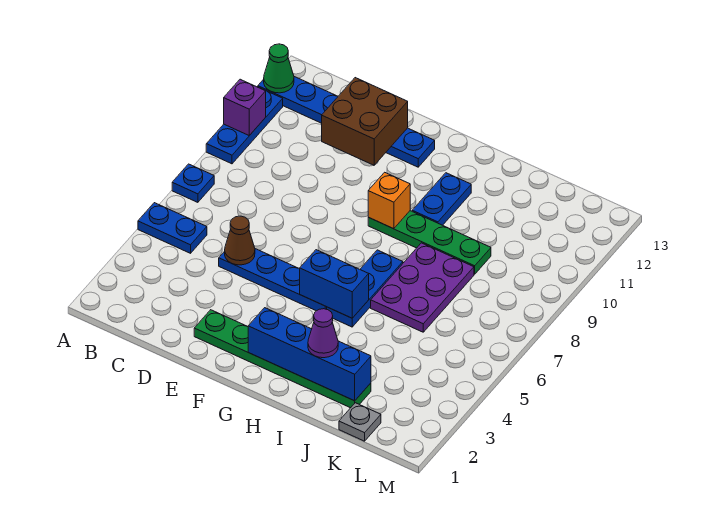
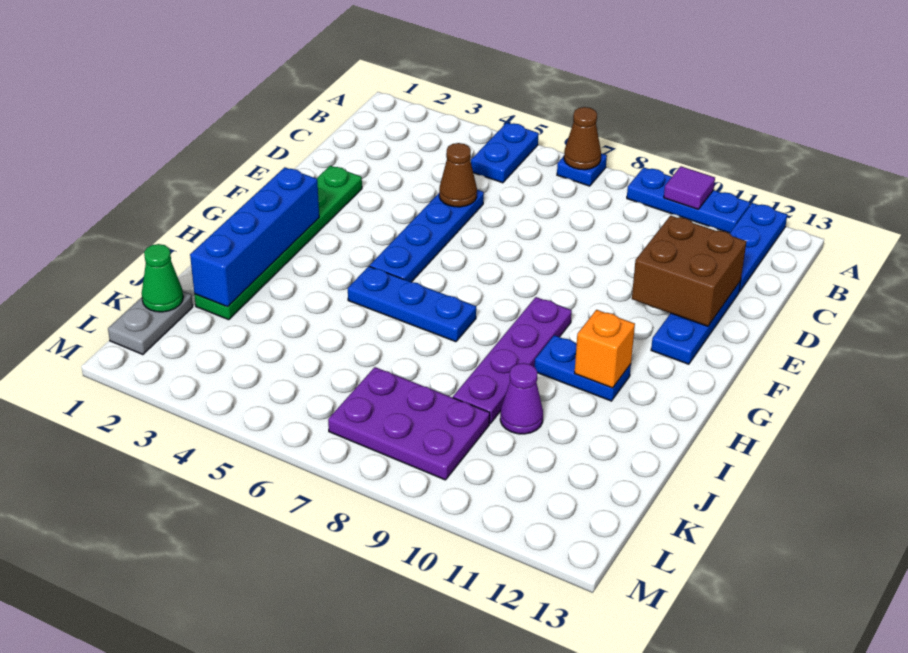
none -> brown 1x1 cone [564,107,601,170]
purple 1x1 brick [224,79,266,135] -> purple 1x1 tile [664,166,715,209]
green 1x1 cone [264,44,294,93] -> green 1x1 cone moved to [142,244,183,312]
blue 1x2 brick [300,250,369,318] -> none
green 1x4 plate [368,211,491,274] -> purple 1x4 plate [453,297,572,423]
orange 1x1 brick [368,172,410,229] -> orange 1x1 brick moved to [575,310,635,388]
purple 1x1 cone [308,309,338,358] -> purple 1x1 cone moved to [500,363,543,434]
purple 2x3 plate [371,243,474,332] -> purple 2x3 plate moved to [328,367,490,480]
grey 1x1 plate [339,403,381,441] -> grey 1x2 plate [108,291,193,355]

